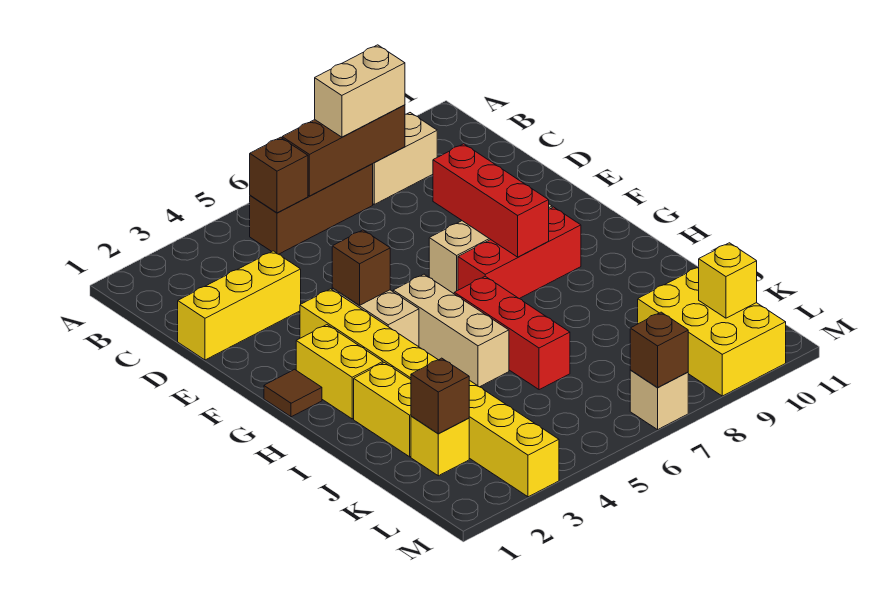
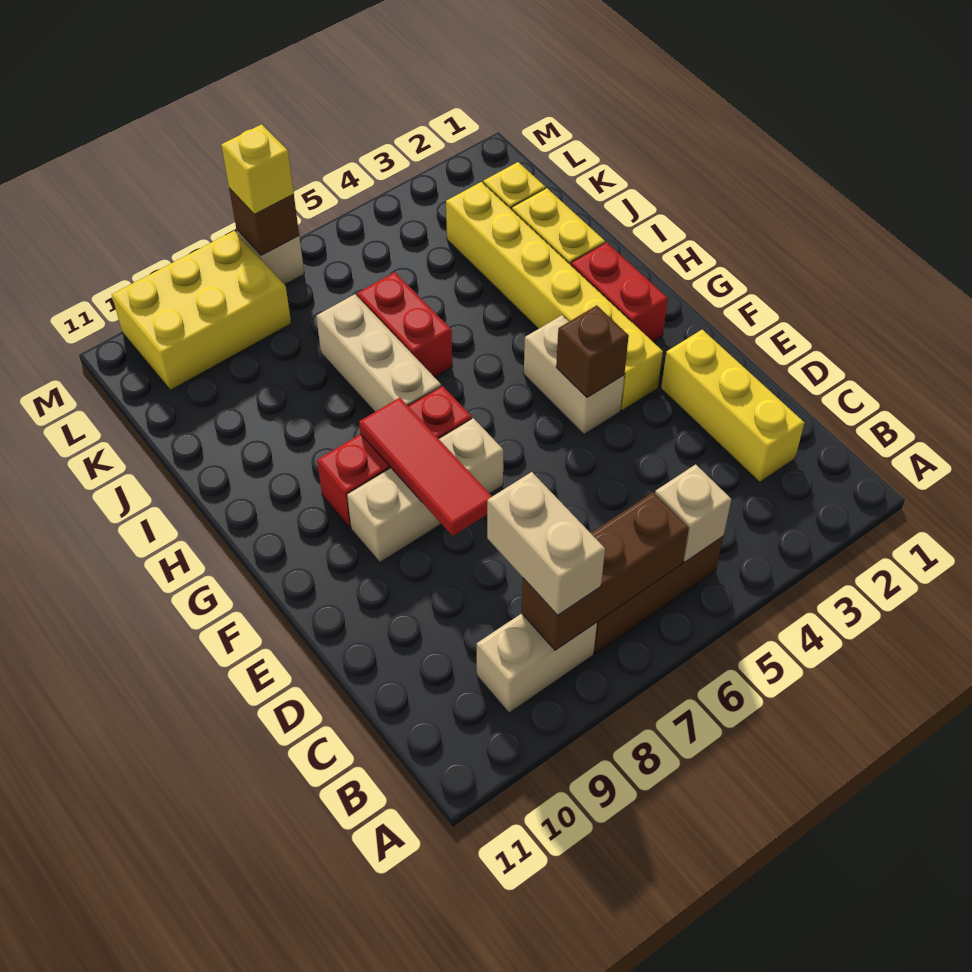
brown 1x1 brick [250,137,308,213] -> tan 1x1 brick [655,464,731,562]
tan 1x2 brick [315,45,405,137] -> tan 1x2 brick turned to [487,472,605,615]
yellow 1x3 brick [178,251,301,360] -> yellow 1x3 brick turned to [661,330,804,482]
red 1x3 brick [433,144,549,257] -> red 1x3 tile [359,398,492,536]
yellow 1x8 brick [300,289,559,497] -> yellow 1x6 brick [446,182,663,411]
brown 1x1 tile [264,369,322,417] -> none
yellow 1x2 brick [296,325,383,419] -> red 1x2 brick [571,242,668,342]
tan 1x3 brick [393,274,509,387] -> tan 1x3 brick moved to [316,294,441,412]
red 1x3 brick [454,276,570,390] -> red 1x2 brick [357,272,452,377]
brown 1x1 brick [411,358,469,434] -> none
yellow 2x3 brick [638,267,786,396] -> yellow 2x3 brick turned to [112,231,291,390]
yellow 1x1 brick [699,243,757,318] -> yellow 1x1 brick moved to [221,124,294,214]

